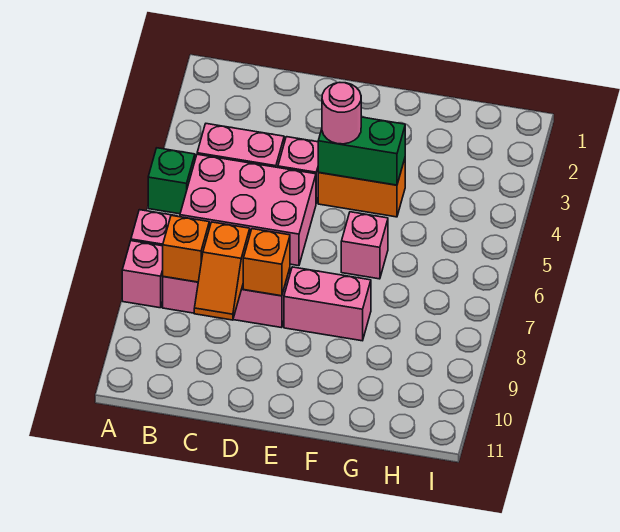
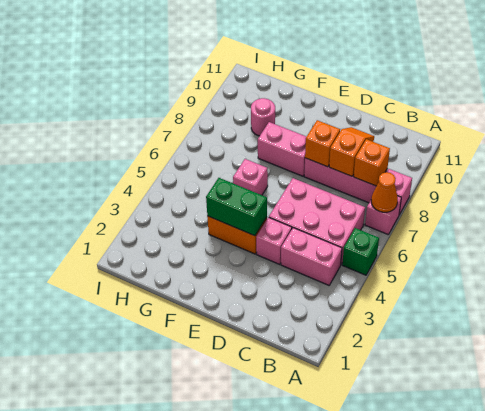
none -> orange 1x1 cone [371,172,398,212]
pink 1x1 round brick [322,83,361,144] -> pink 1x1 round brick moved to [251,98,275,136]

